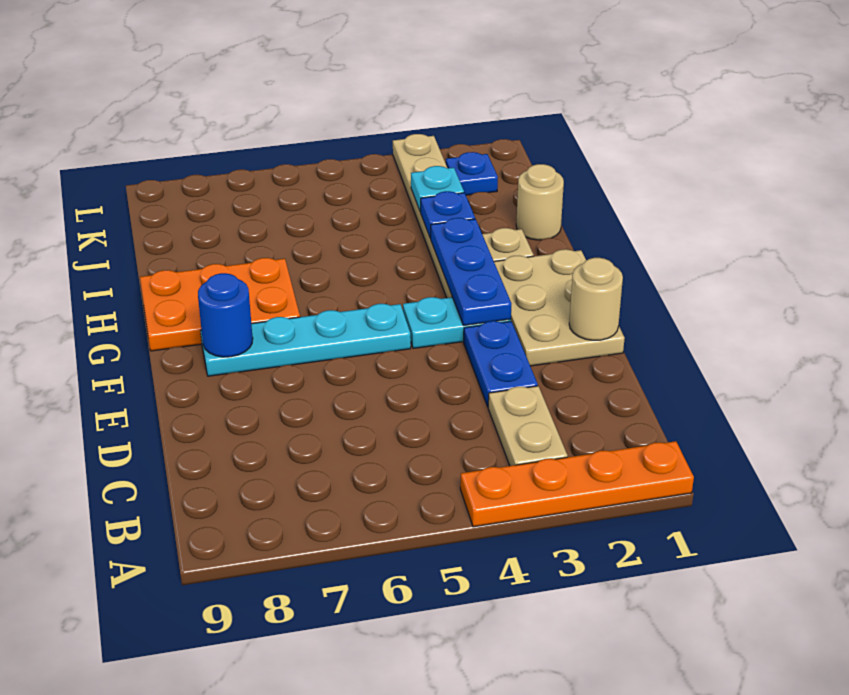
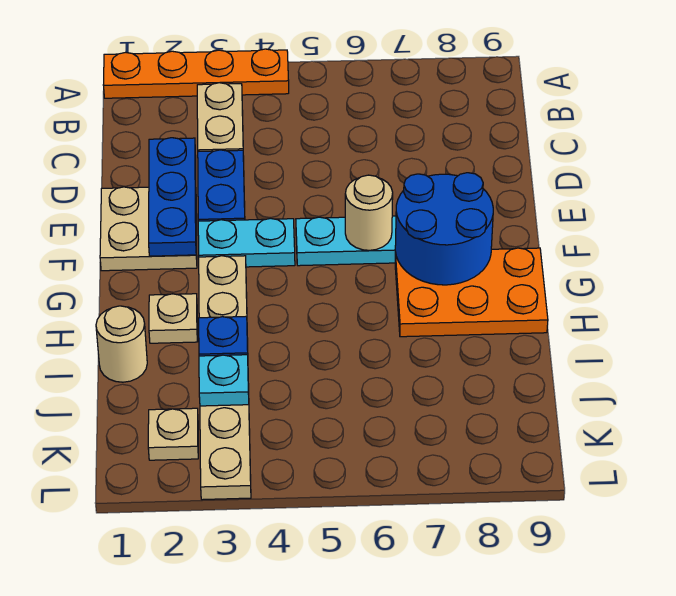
tan 2x3 plate [494,249,625,366] -> tan 2x2 plate [100,187,197,271]
tan 1x1 round brick [569,258,623,340] -> tan 1x1 round brick moved to [345,175,393,250]
blue 1x3 plate [430,218,512,326] -> blue 1x3 plate moved to [149,138,196,256]
blue 1x1 round brick [198,273,253,357] -> blue 2x2 round brick [395,173,493,285]
blue 1x1 plate [446,152,498,195] -> tan 1x1 plate [148,408,198,460]

